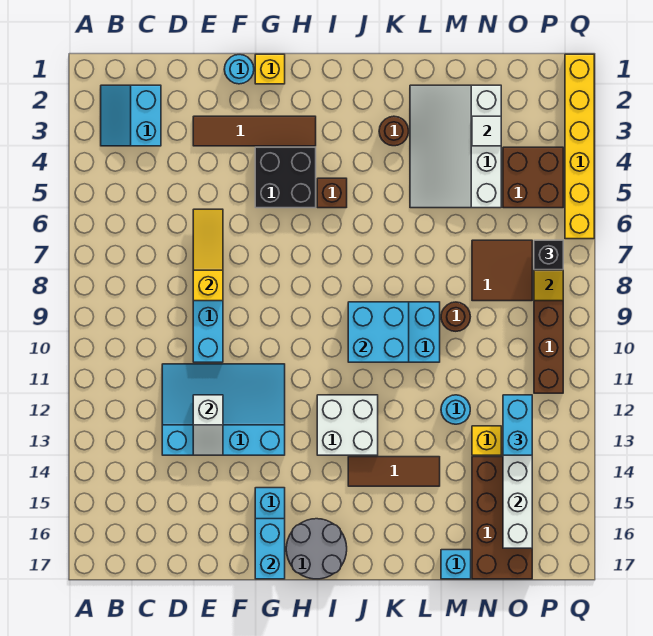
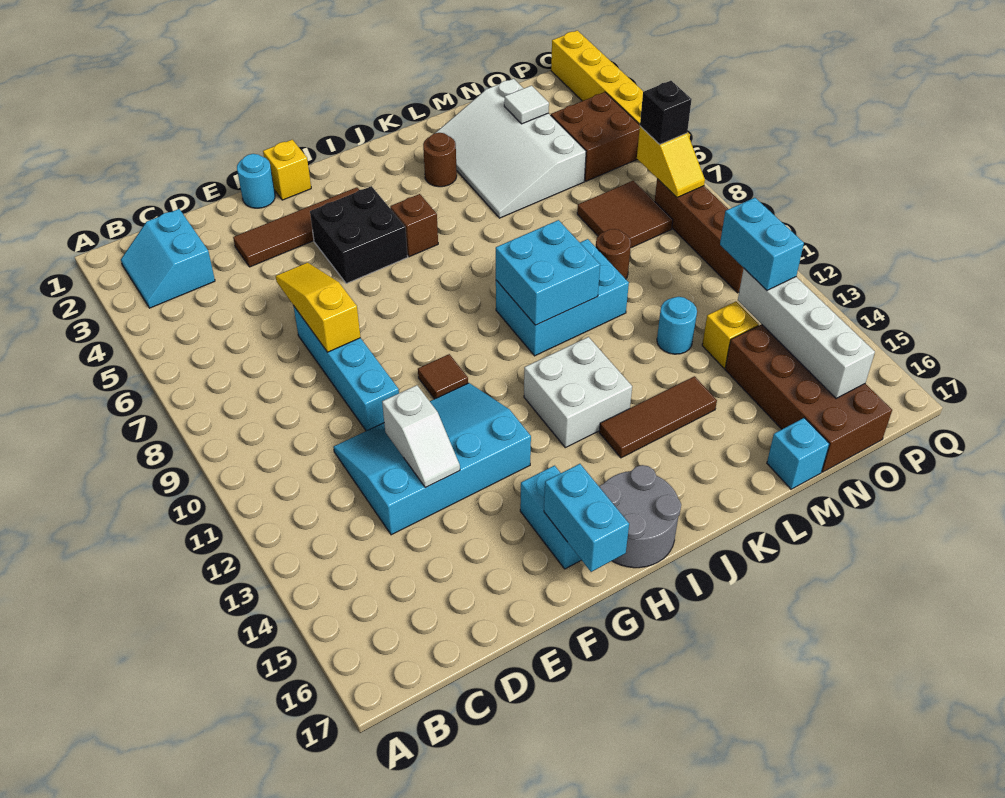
none -> brown 1x1 tile [418,354,468,399]

